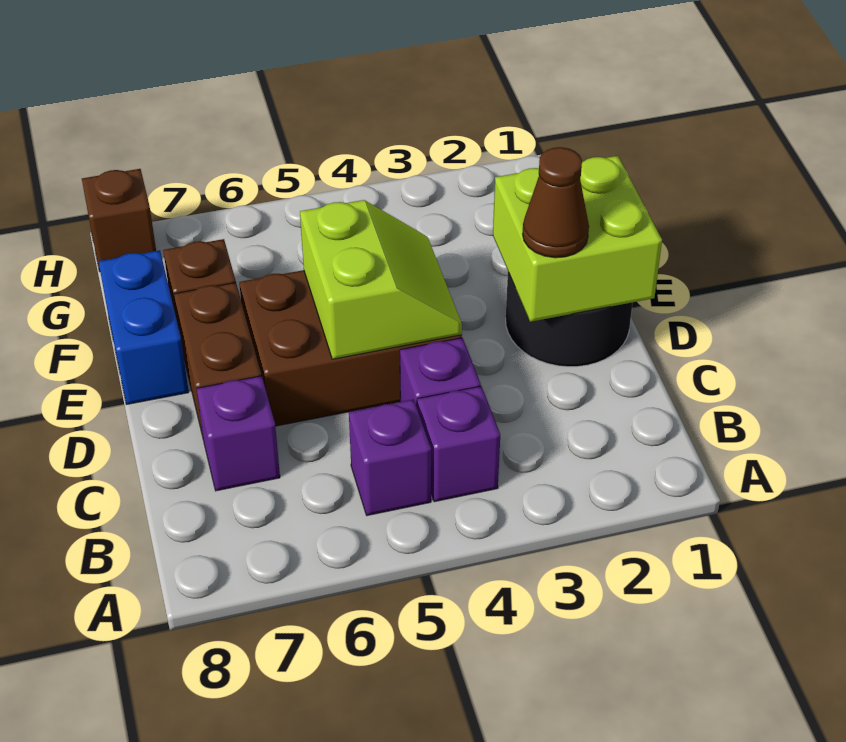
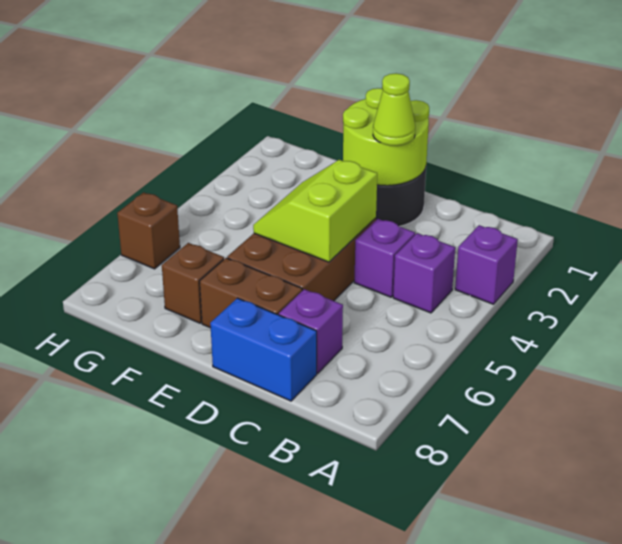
purple 1x1 brick [349,399,431,516] -> purple 1x1 brick moved to [455,225,518,304]
lime 2x2 brick [493,156,662,322] -> lime 2x2 round brick [343,88,429,186]
brown 1x1 cone [523,147,589,258] -> lime 1x1 cone [373,73,415,146]
lime 2x2 slope [300,200,462,359] -> lime 2x2 slope turned to [253,160,377,262]
blue 1x2 brick [98,250,189,404] -> blue 1x2 brick moved to [210,298,317,401]
brown 1x1 brick [82,169,156,271] -> brown 1x1 brick moved to [117,192,180,269]

